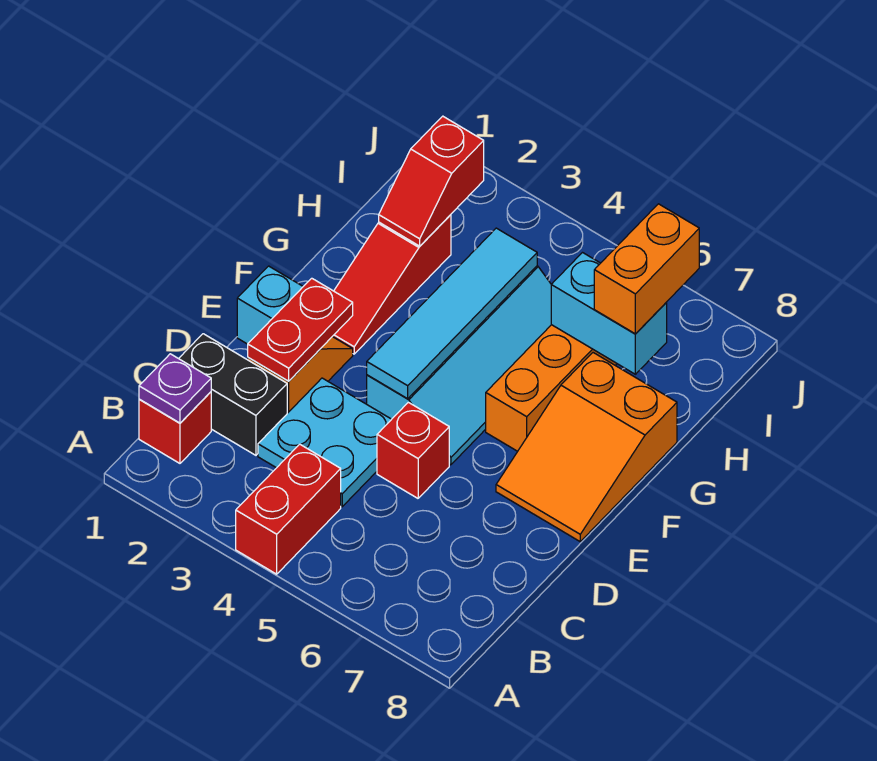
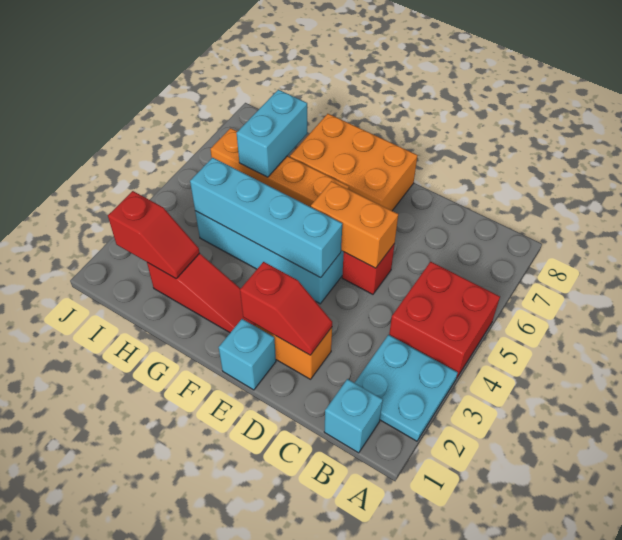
red 1x2 brick [236,444,341,574] -> red 2x2 brick [389,262,500,378]
red 1x1 brick [139,392,211,463] -> cyan 1x1 brick [324,379,383,453]
purple 1x1 plate [139,354,211,423] -> none
black 1x2 brick [179,334,287,455] -> none
cyan 2x2 plate [258,378,392,507] -> cyan 2x2 plate moved to [355,335,458,441]
red 1x2 plate [248,278,353,381] -> red 1x2 slope [240,262,332,355]
cyan 1x4 tile [367,228,537,399] -> cyan 1x4 brick [190,158,342,278]
orange 2x3 slope [496,353,677,541] -> orange 2x3 brick [290,114,418,211]
orange 1x2 brick [594,204,699,334] -> orange 1x2 brick moved to [311,181,398,268]

